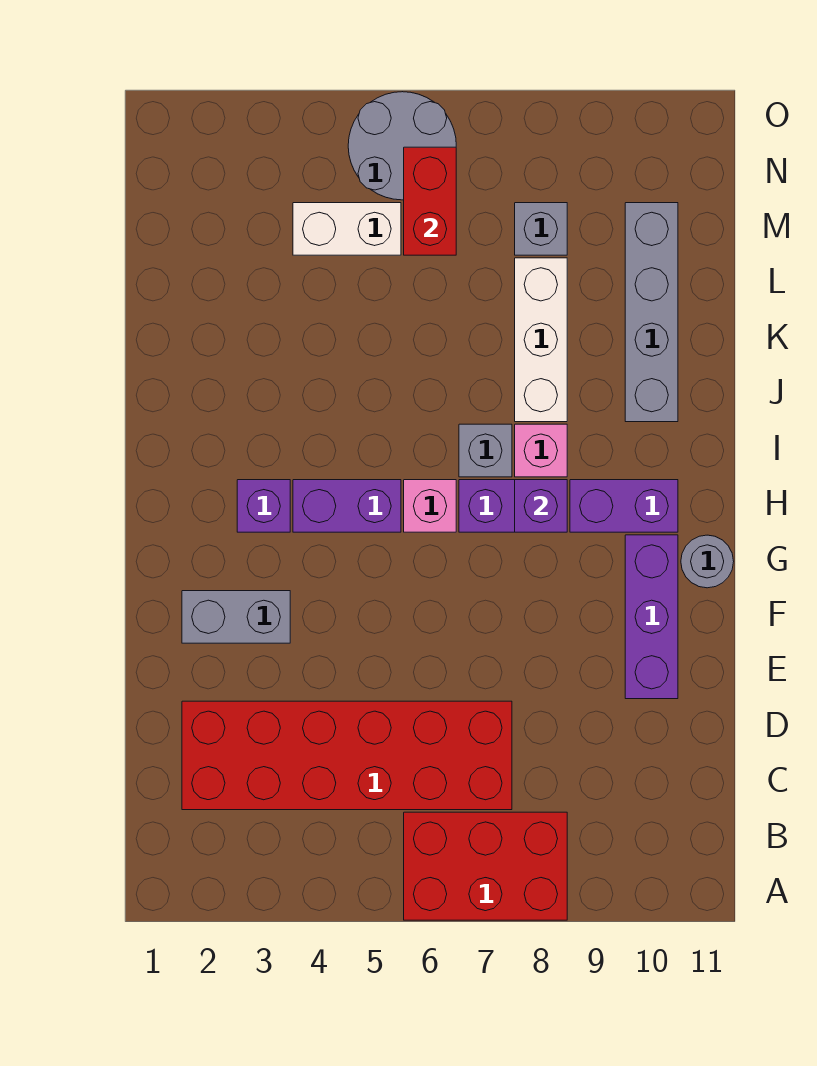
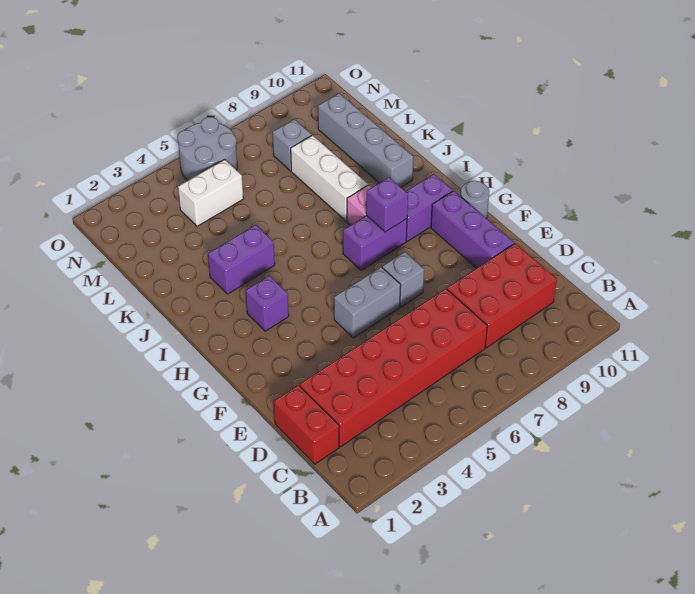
red 2x3 brick [404,812,567,920] -> red 2x3 brick moved to [447,243,557,348]
grey 1x2 brick [182,591,290,643] -> grey 1x2 brick moved to [334,267,401,338]
purple 1x2 brick [293,480,401,532] -> purple 1x2 brick moved to [208,225,275,294]
pink 1x1 brick [404,480,456,532] -> none
grey 1x1 brick [459,424,512,477] -> grey 1x1 brick moved to [382,252,424,307]
red 1x2 brick [404,147,456,255] -> red 1x2 brick moved to [274,385,339,464]

